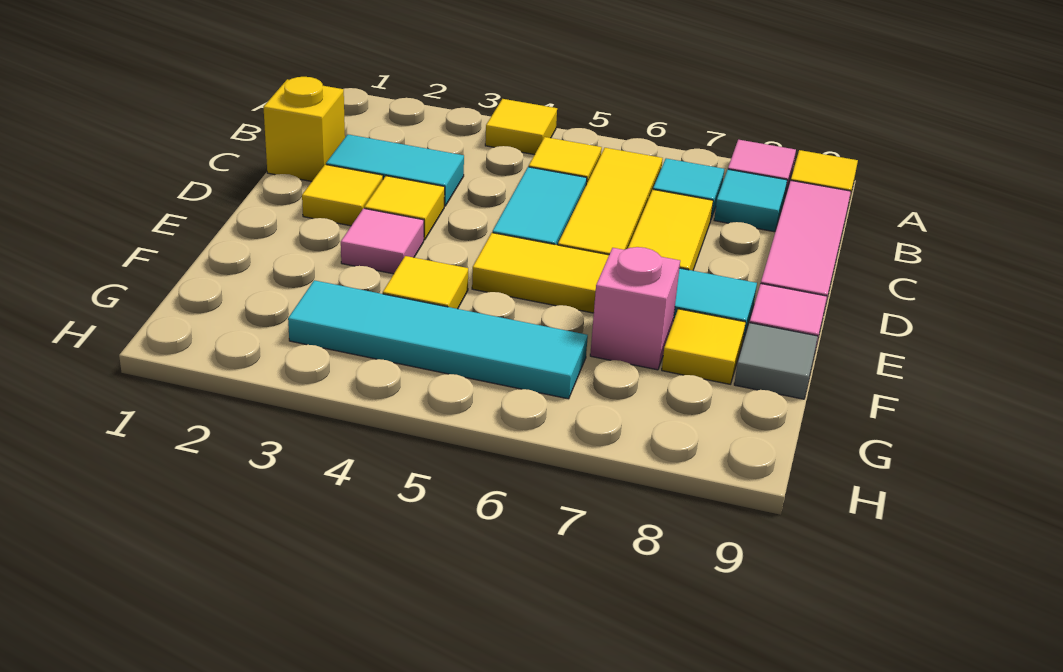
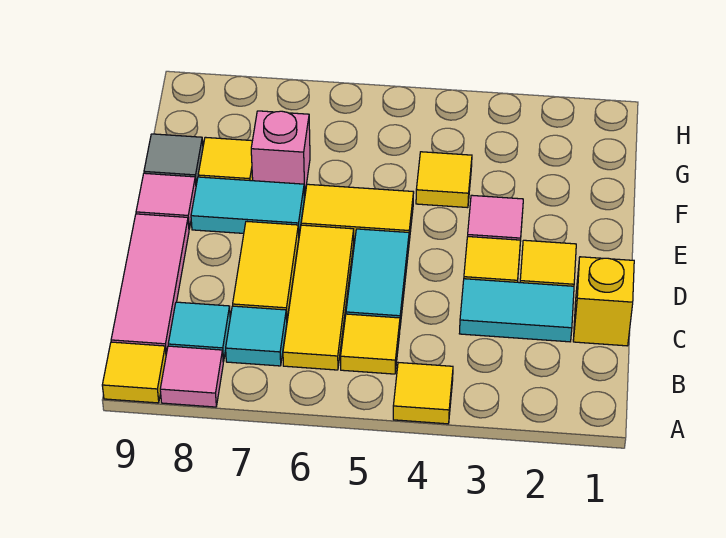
cyan 1x4 tile [288,280,588,399] -> none

